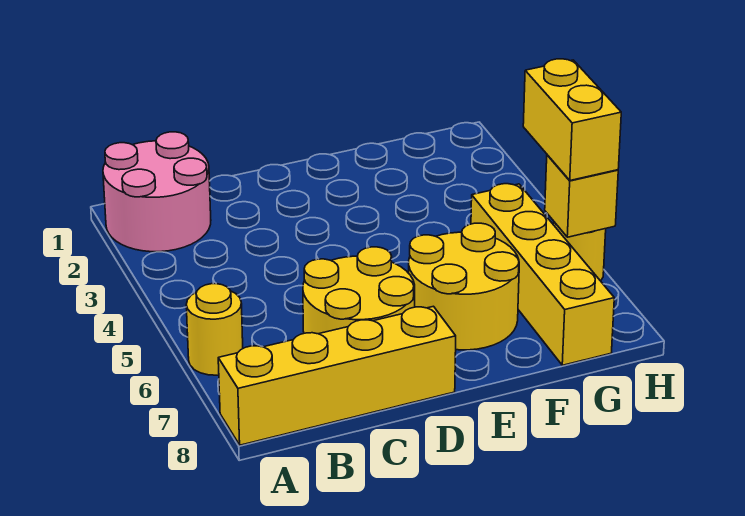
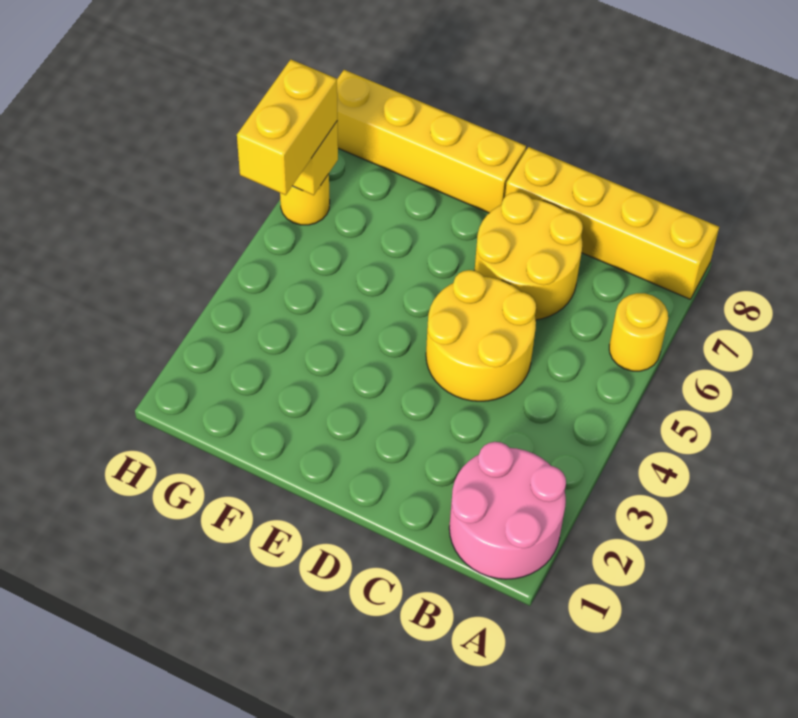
yellow 2x2 round brick [409,223,519,350] -> yellow 2x2 round brick moved to [426,270,536,401]
yellow 1x4 brick [471,184,614,365] -> yellow 1x4 brick turned to [337,70,526,213]

